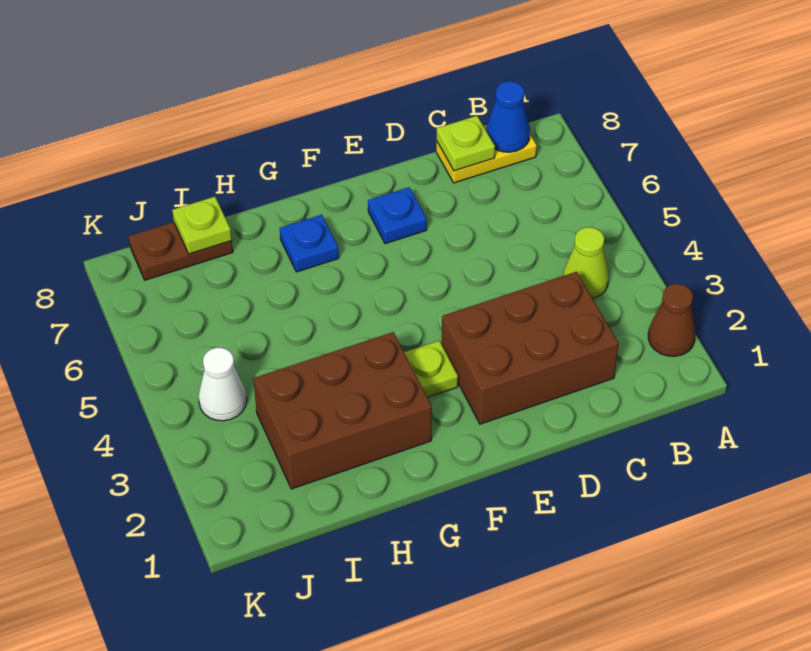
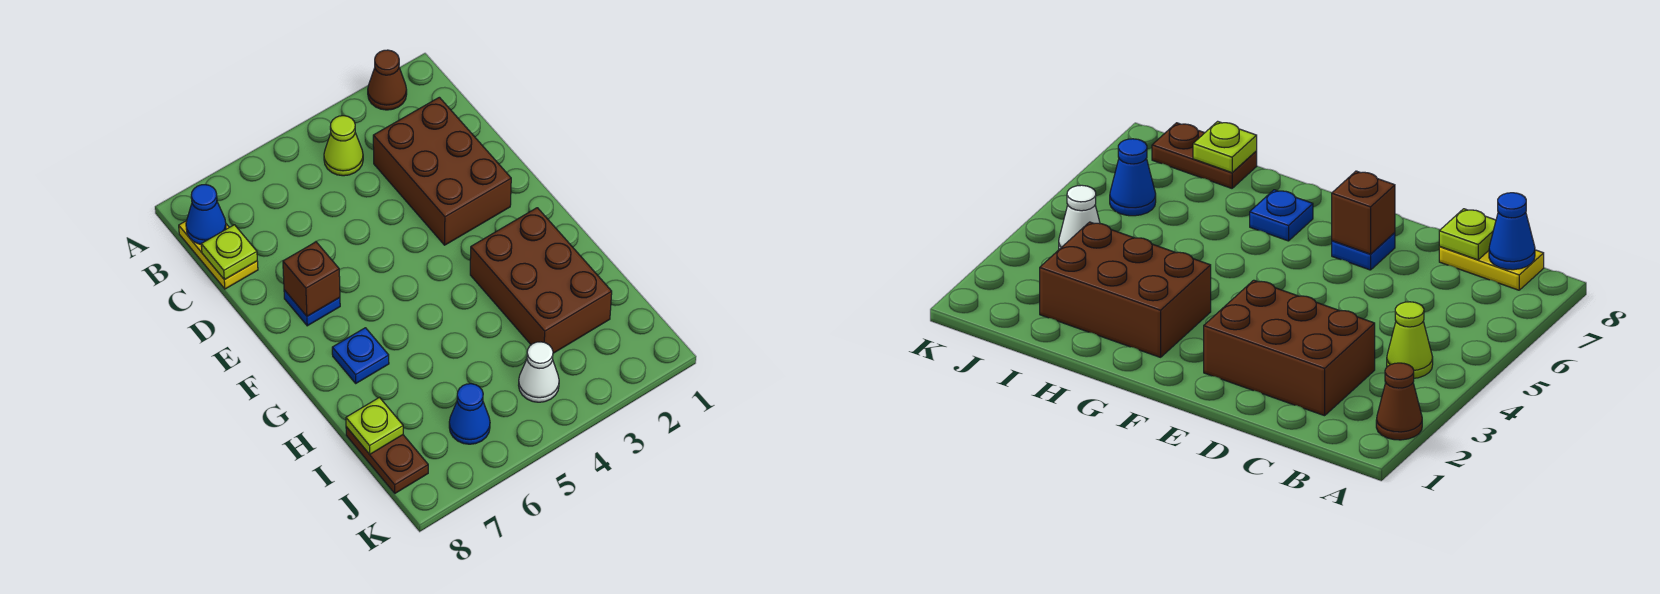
none -> brown 1x1 brick [283,242,340,316]
lime 1x1 plate [404,341,458,397] -> none
none -> blue 1x1 cone [449,384,490,444]

